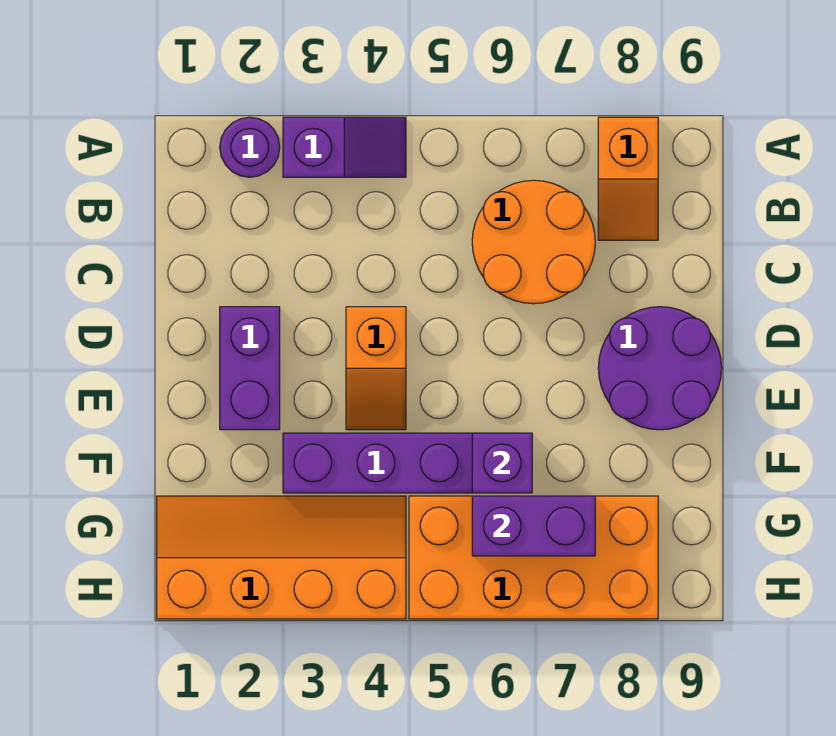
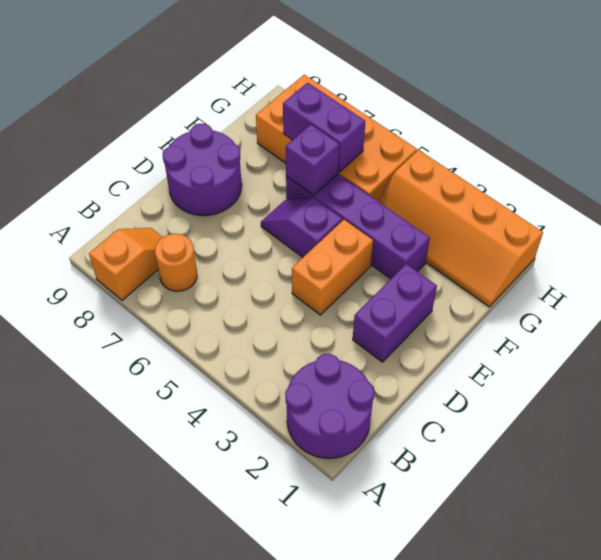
purple 1x1 round brick [220,117,280,177] -> purple 2x2 round brick [285,354,374,458]
purple 1x2 slope [283,117,406,177] -> purple 1x2 slope moved to [261,198,342,257]
orange 2x2 round brick [472,180,595,304] -> orange 1x1 round brick [155,234,197,291]
orange 1x2 slope [346,307,406,430] -> orange 1x2 brick [292,220,373,315]

